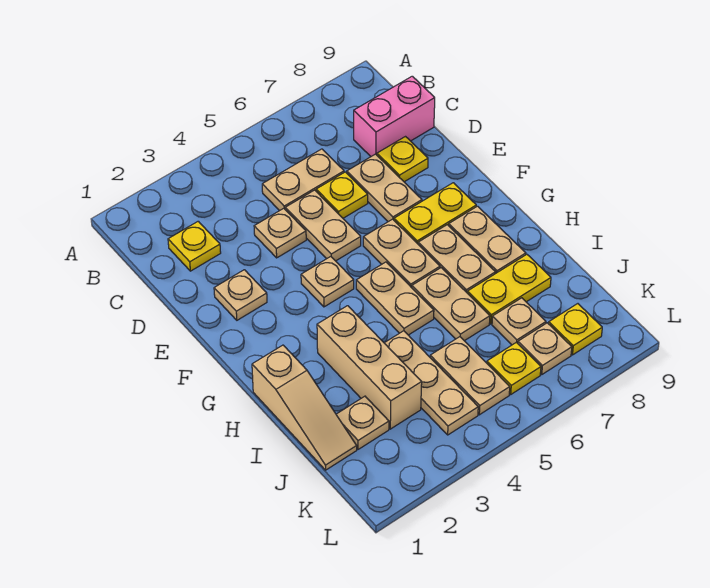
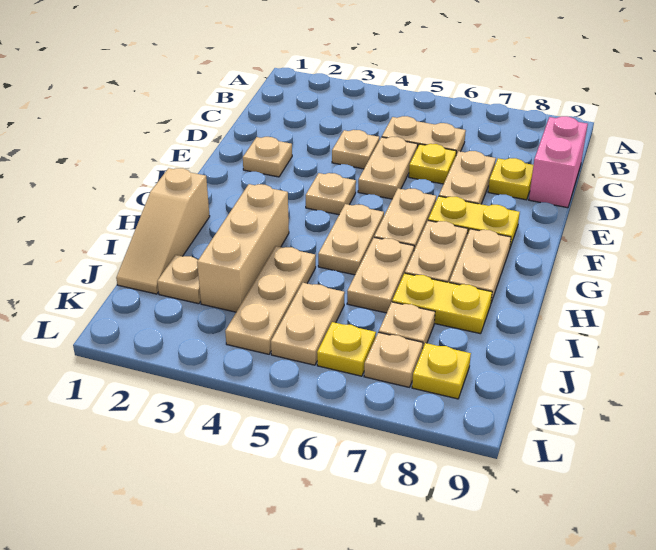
yellow 1x1 plate [168,221,221,271] -> none
pink 1x2 brick [354,76,435,156] -> pink 1x2 brick turned to [529,116,588,208]

